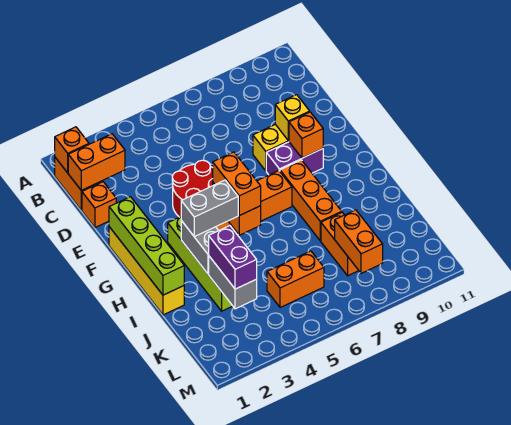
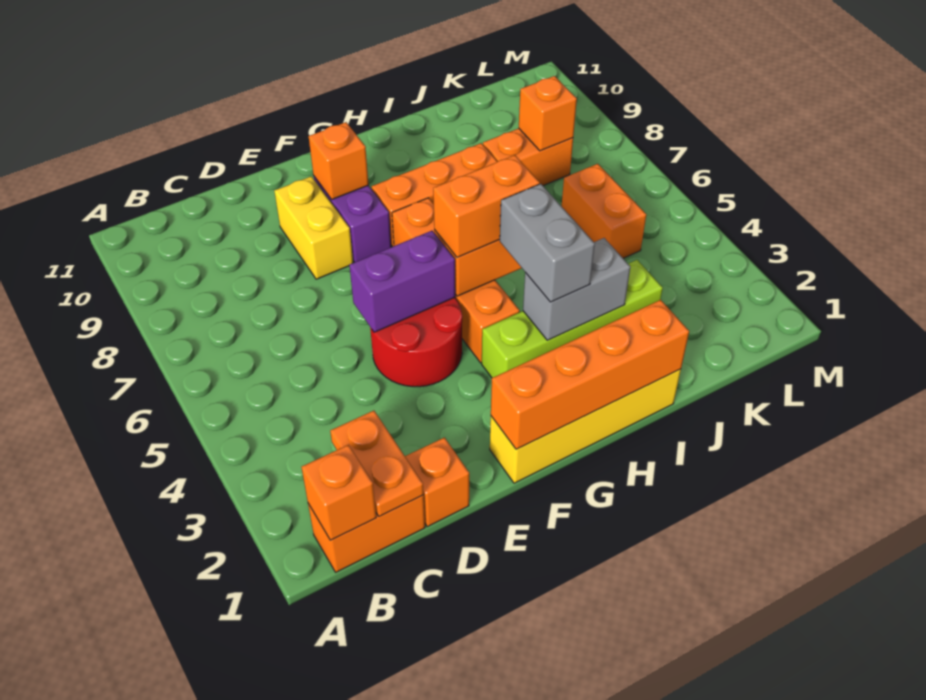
orange 1x2 brick [68,134,125,190] -> orange 1x2 plate [330,411,424,516]
yellow 1x1 brick [275,95,310,141] -> none
lime 1x4 brick [109,197,184,295] -> orange 1x4 brick [491,300,689,449]
grey 1x2 brick [209,256,257,309] -> none
purple 1x2 brick [209,226,257,289] -> purple 1x2 brick moved to [349,231,455,332]
orange 1x2 brick [335,210,383,273] -> orange 1x1 brick [519,76,577,151]

